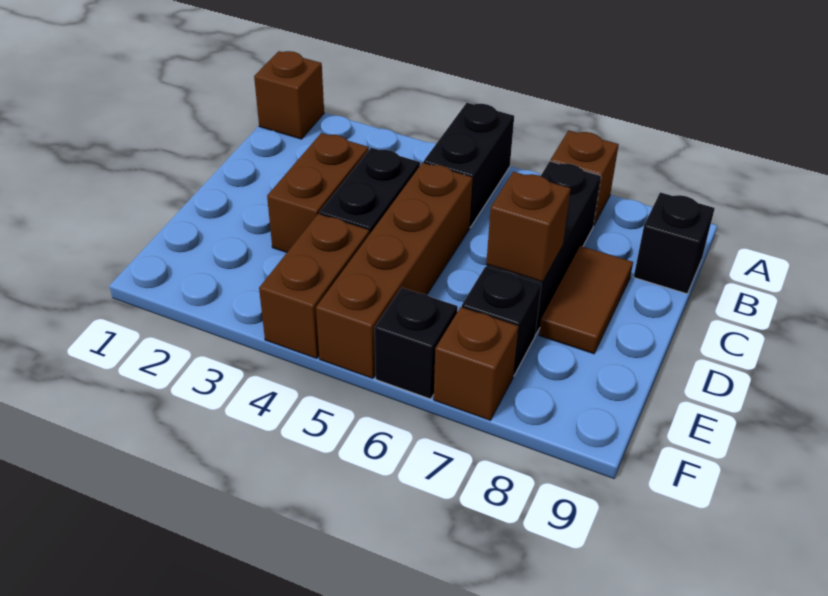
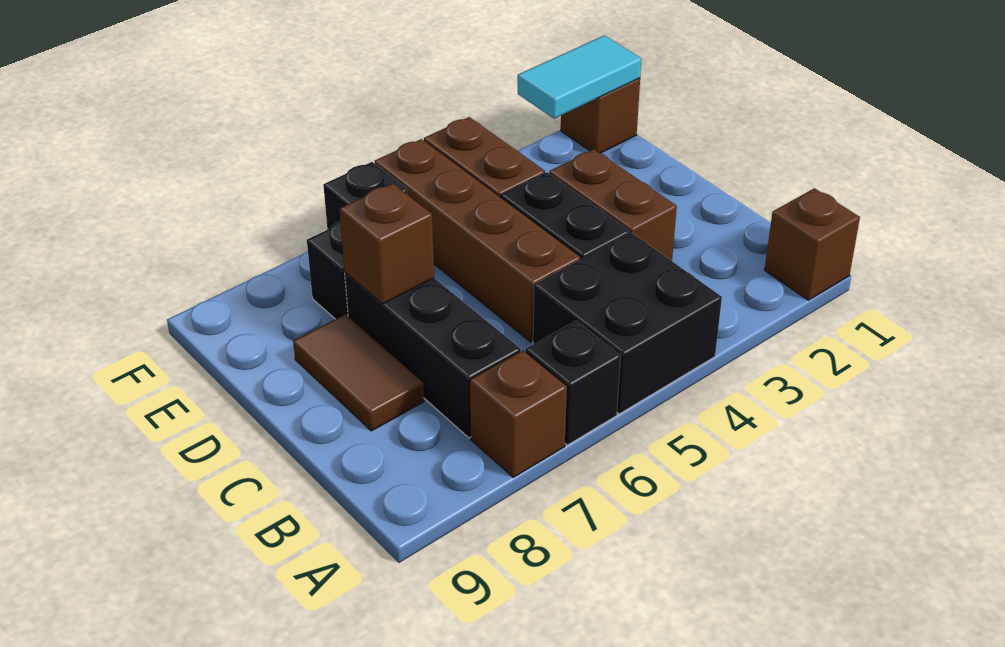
black 1x2 brick [423,103,514,227] -> black 2x2 brick [533,233,722,414]
black 1x1 brick [634,192,715,294] -> black 1x1 brick moved to [525,321,621,445]
none -> cyan 1x2 tile [518,36,641,119]
brown 1x1 brick [434,307,519,420] -> brown 1x1 brick moved to [561,78,640,153]

